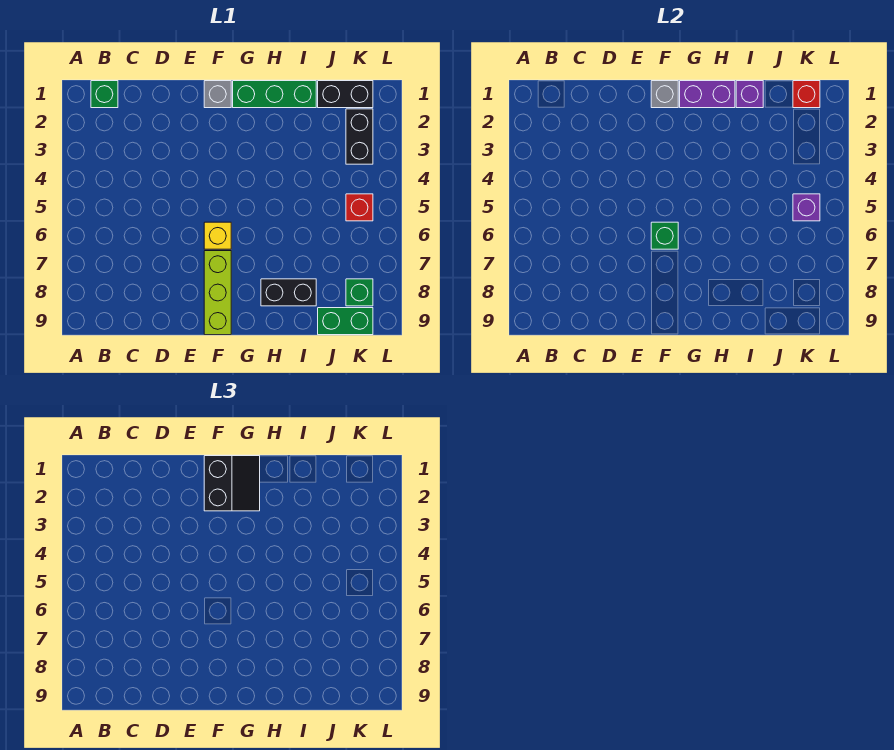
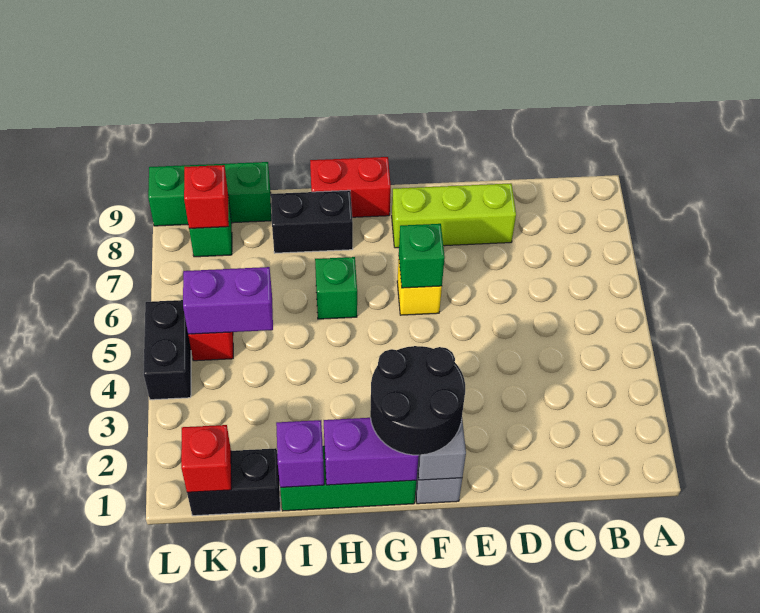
green 1x1 brick [91,81,118,108] -> green 1x1 brick moved to [315,257,357,319]
black 2x2 slope [204,456,260,511] -> black 2x2 round brick [370,346,465,455]
lime 1x3 brick [204,251,231,335] -> lime 1x3 brick turned to [392,183,516,248]
none -> red 1x2 brick [310,157,391,217]
green 1x2 brick [318,308,373,335] -> green 1x3 brick [148,162,271,226]
black 1x2 brick [346,109,373,164] -> black 1x2 brick moved to [143,300,191,400]
purple 1x1 brick [793,194,820,221] -> purple 1x2 brick [183,267,273,334]
none -> red 1x1 brick [184,165,229,228]

